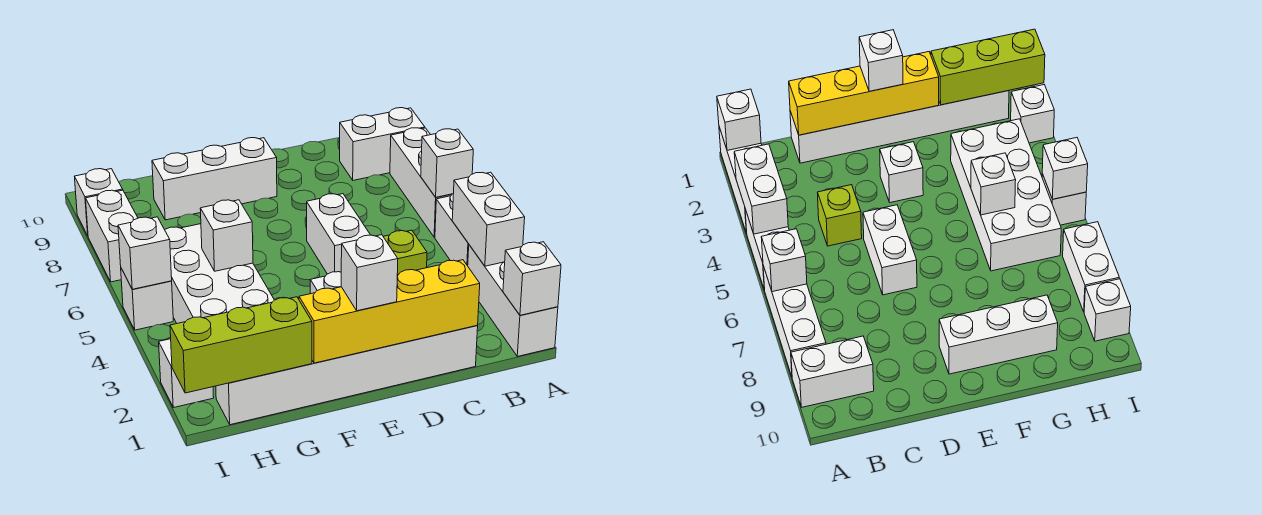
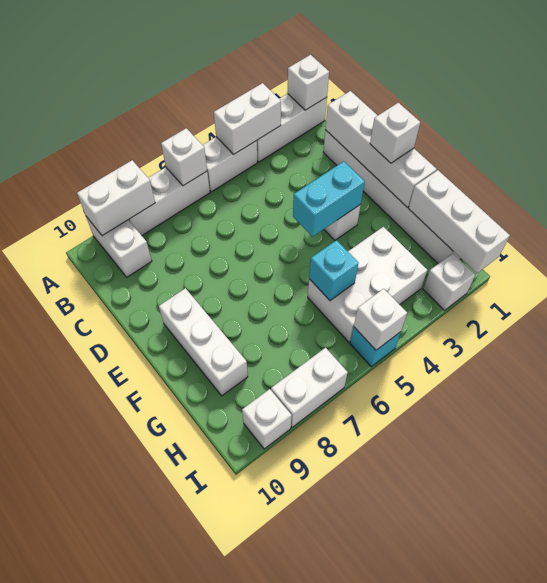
yellow 1x4 brick [299,260,480,363] -> white 1x4 brick [325,91,437,207]
lime 1x1 brick [383,230,427,274] -> none
white 1x2 brick [307,194,370,274] -> white 1x2 brick moved to [77,160,155,236]
none -> cyan 1x2 brick [293,161,365,237]
lime 1x3 brick [170,297,312,393] -> white 1x3 brick [409,170,510,273]
white 2x4 brick [165,224,274,323] -> white 2x3 brick [308,227,427,342]
white 1x1 brick [200,200,253,271] -> cyan 1x1 brick [309,240,358,301]
white 1x1 brick [121,269,173,330] -> cyan 1x1 brick [350,327,401,367]

